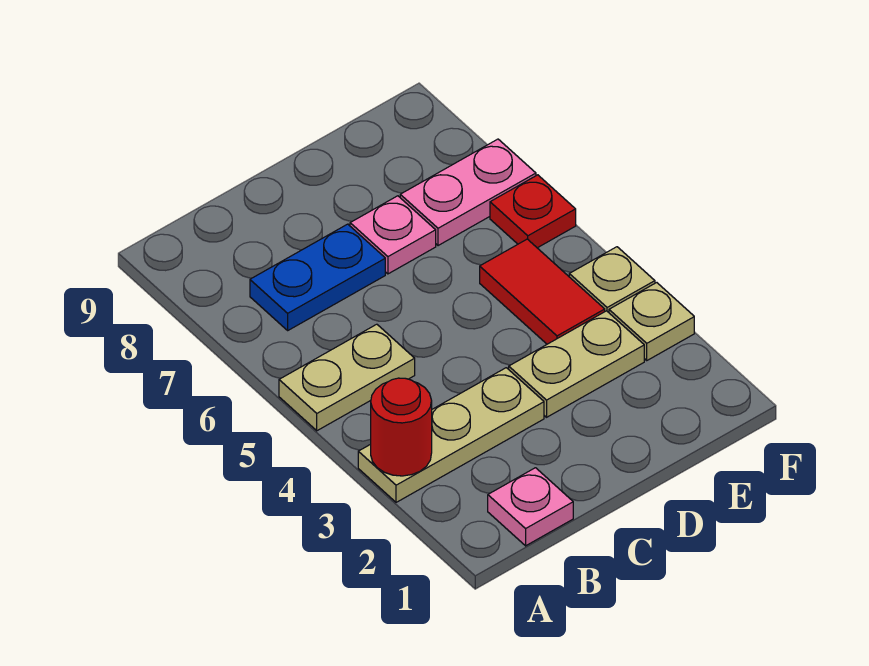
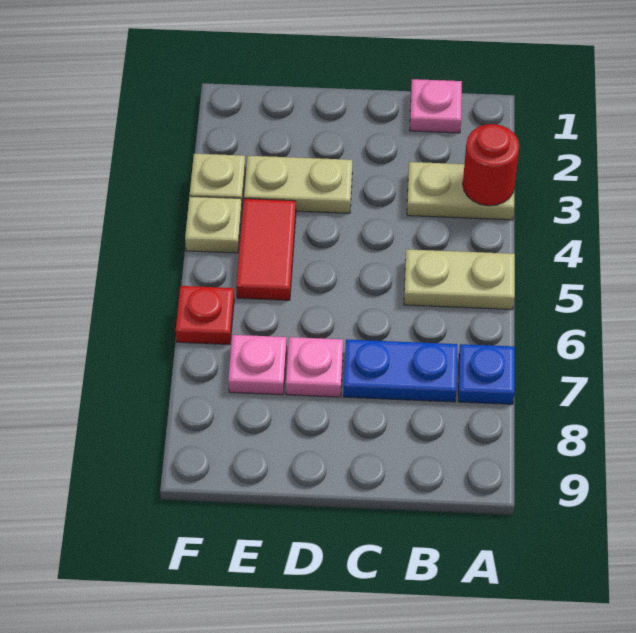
tan 1x3 plate [358,368,544,502] -> tan 1x2 plate [407,162,514,220]
none -> blue 1x1 plate [458,344,515,404]
pink 1x2 plate [400,139,536,246] -> pink 1x1 plate [228,335,287,395]

